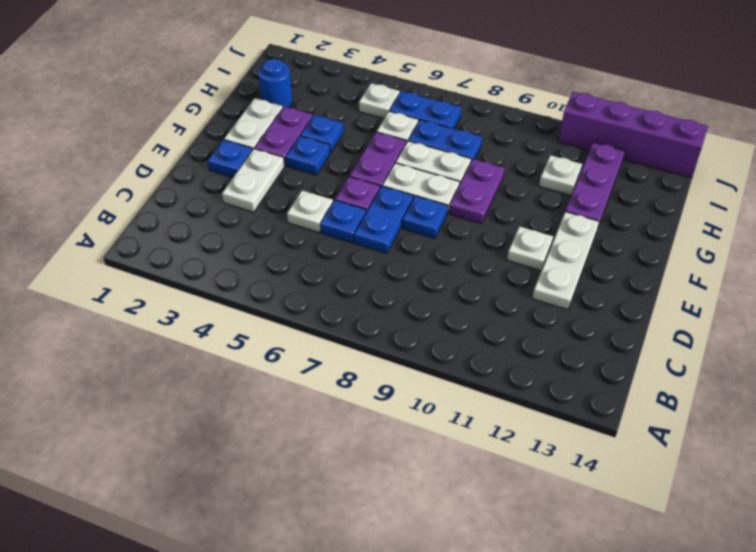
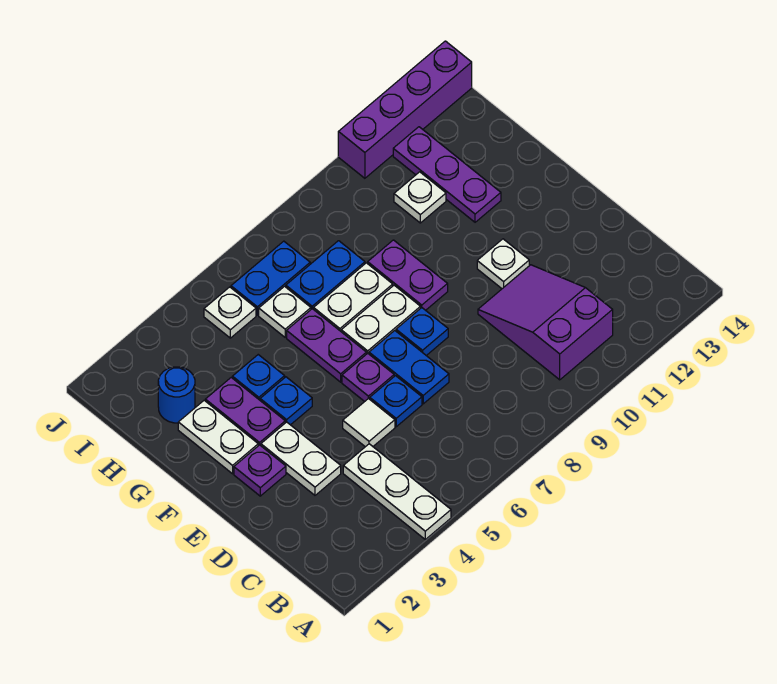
none -> purple 2x3 slope [478,265,613,380]
white 1x1 plate [287,190,333,232] -> white 1x1 tile [343,398,395,447]
white 1x3 plate [532,212,599,310] -> white 1x3 plate moved to [343,444,451,539]
blue 1x1 plate [208,140,253,177] -> purple 1x1 plate [234,445,286,496]

